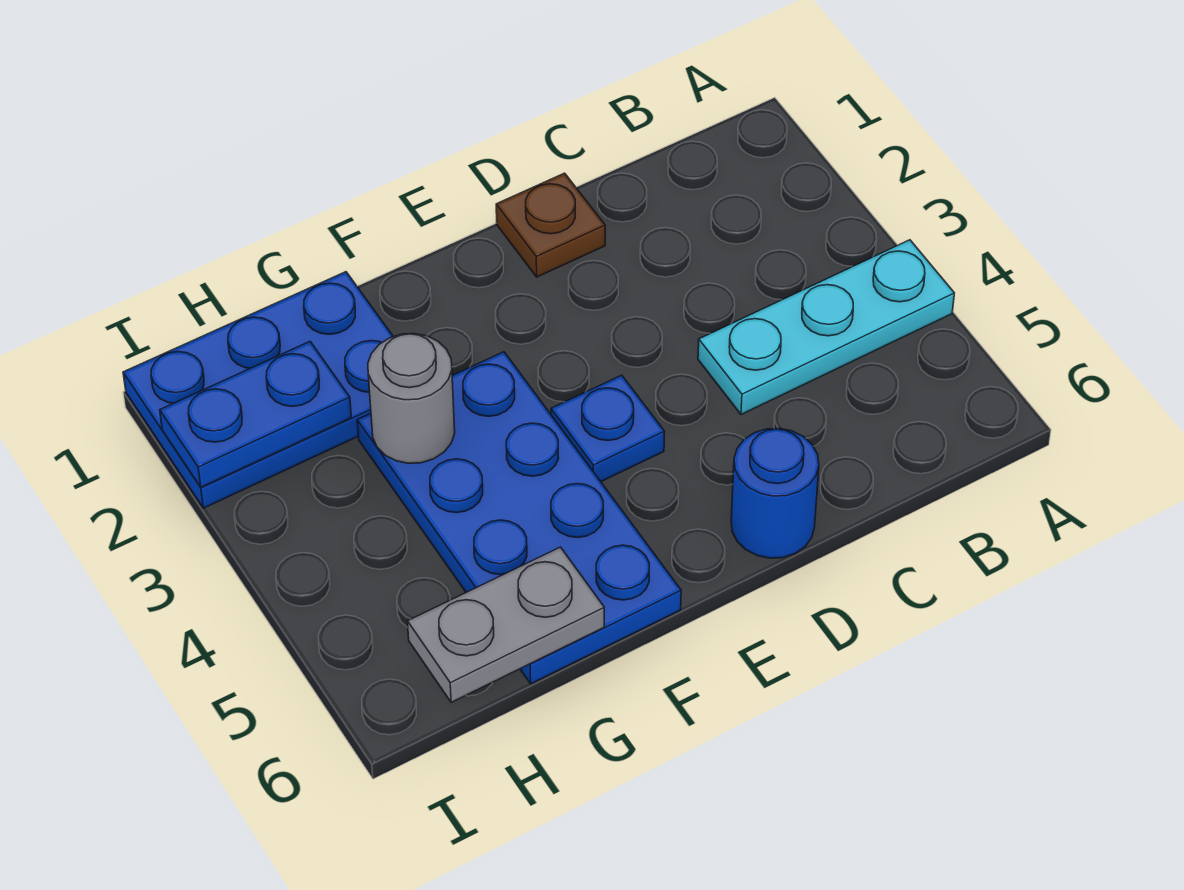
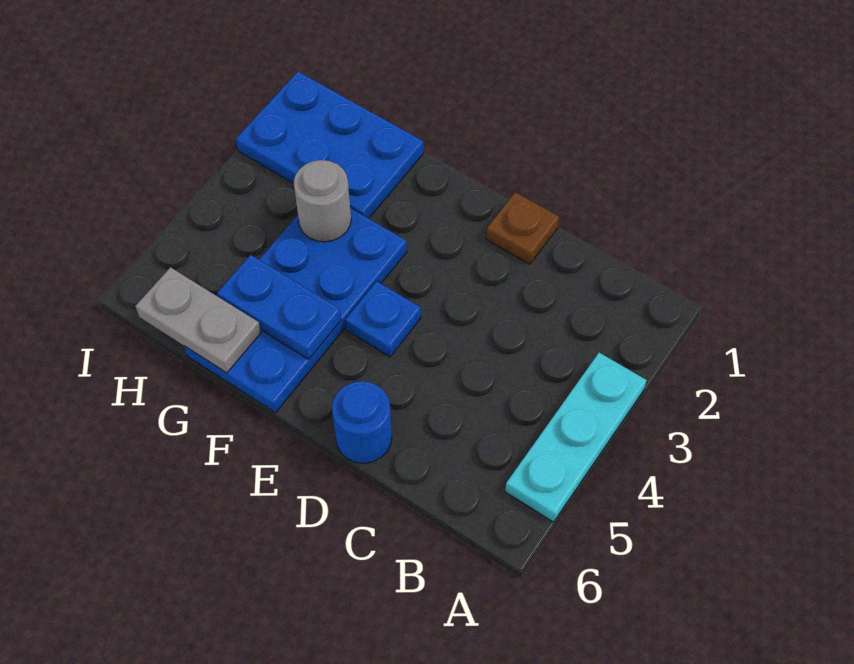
cyan 1x3 plate [698,240,954,415] -> cyan 1x3 plate turned to [505,353,647,522]
blue 1x2 plate [160,342,351,487] -> blue 1x2 plate moved to [217,255,341,359]

